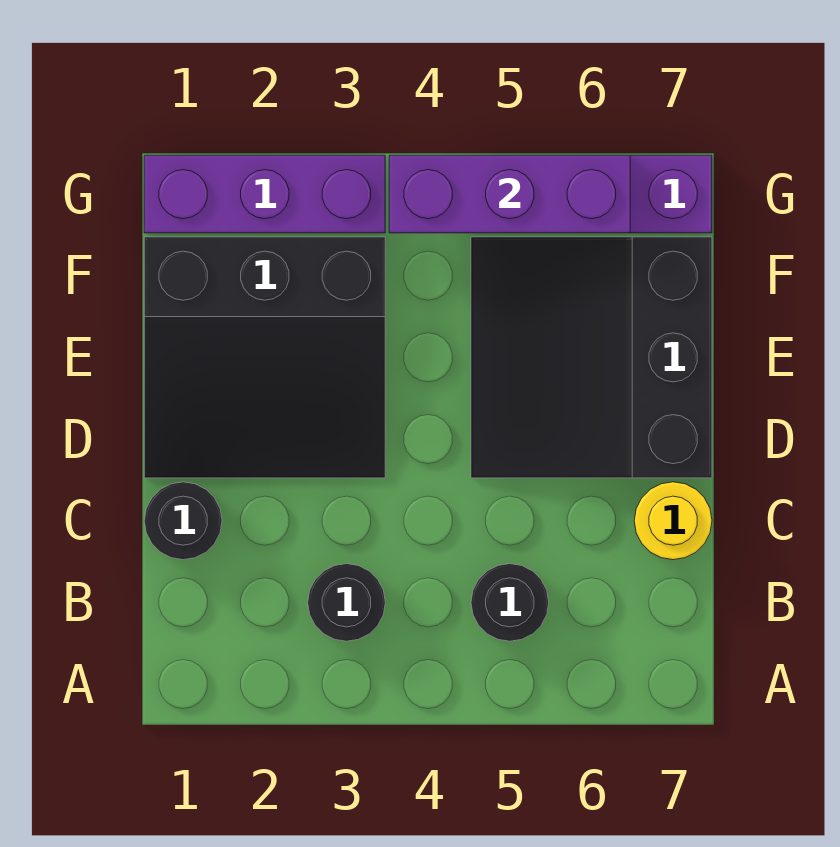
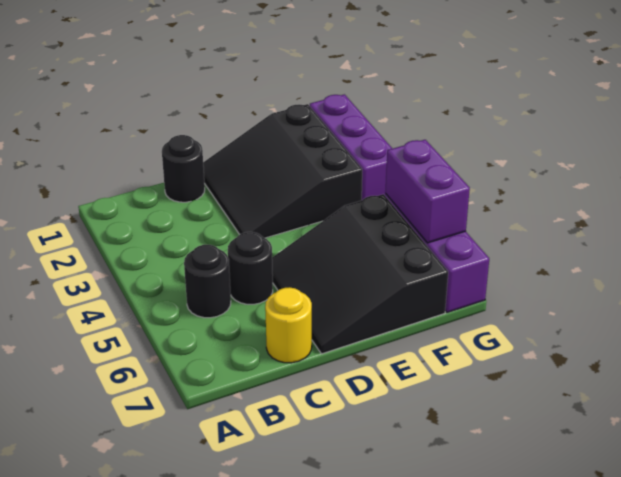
black 1x1 round brick [308,564,385,641] -> black 1x1 round brick moved to [228,232,273,304]
black 3x3 slope [471,237,712,478] -> black 3x3 slope turned to [272,194,448,354]
purple 1x3 brick [389,155,630,233] -> purple 1x2 brick [385,140,470,243]

